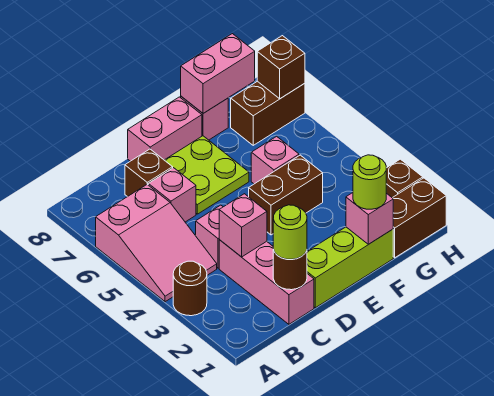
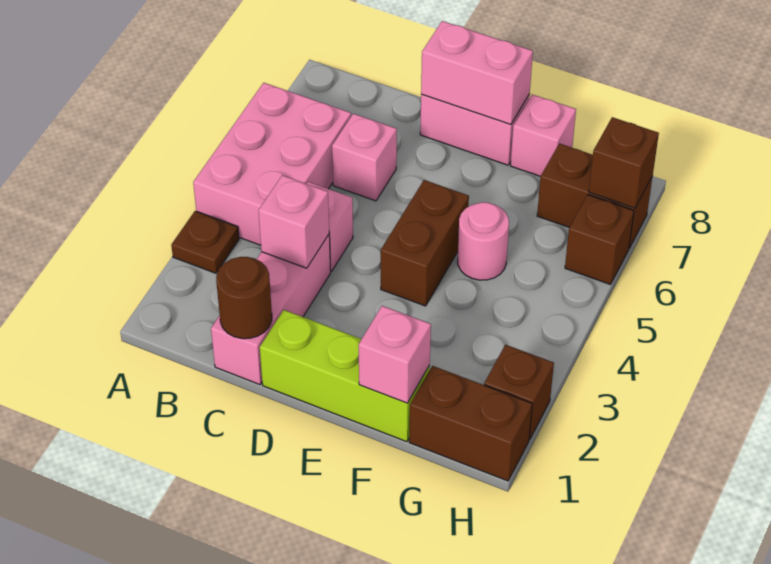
brown 1x1 round brick [173,261,207,316] -> brown 1x1 plate [171,211,239,273]
pink 2x3 slope [96,185,217,302] -> pink 2x3 brick [193,83,351,245]
lime 1x1 round brick [273,205,307,259] -> none
brown 1x1 brick [125,149,173,197] -> brown 1x1 brick moved to [565,195,634,285]
lime 2x2 plate [165,136,249,214] -> none
brown 1x2 brick [249,155,323,235] -> brown 1x2 brick turned to [381,180,469,306]
lime 1x1 round brick [353,155,386,209] -> none
pink 1x1 brick [251,136,299,184] -> pink 1x1 round brick [458,202,509,280]
pink 1x2 brick [181,34,255,113] -> pink 1x2 brick moved to [421,21,533,124]

